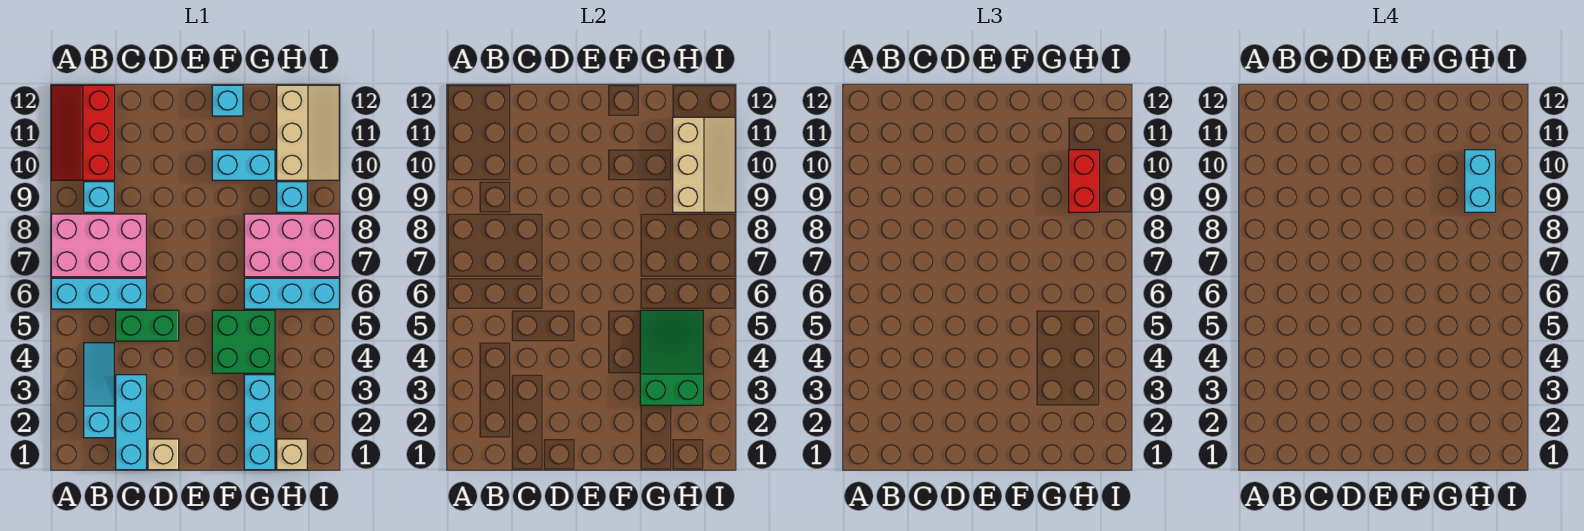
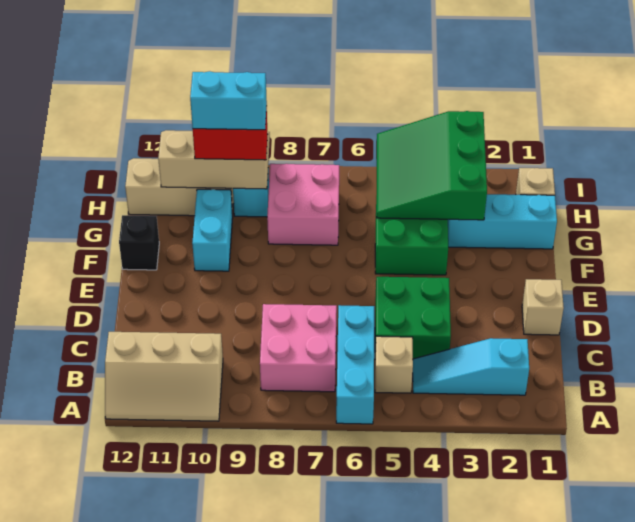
pink 2x3 brick [51,214,146,277] -> pink 2x2 brick [260,304,337,392]
red 2x3 slope [51,85,114,180] -> tan 2x3 slope [105,332,223,421]
none -> tan 1x1 brick [375,336,413,393]
cyan 1x1 brick [84,182,114,212] -> none
cyan 1x3 brick [116,375,146,470] -> none
green 1x2 brick [116,310,179,341] -> green 2x2 brick [375,277,451,359]
cyan 1x1 brick [212,85,243,116] -> black 1x1 brick [119,215,159,270]
green 2x3 slope [640,310,703,405] -> green 3x3 slope [377,111,487,220]
cyan 1x3 brick [244,278,339,309] -> none
pink 2x3 brick [244,214,339,277] -> pink 2x2 brick [267,164,339,245]

